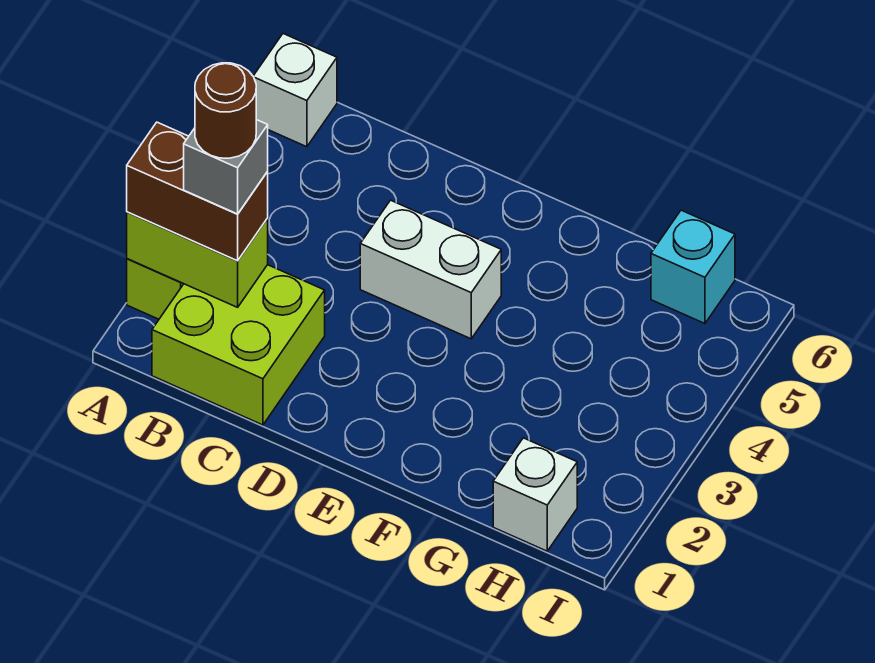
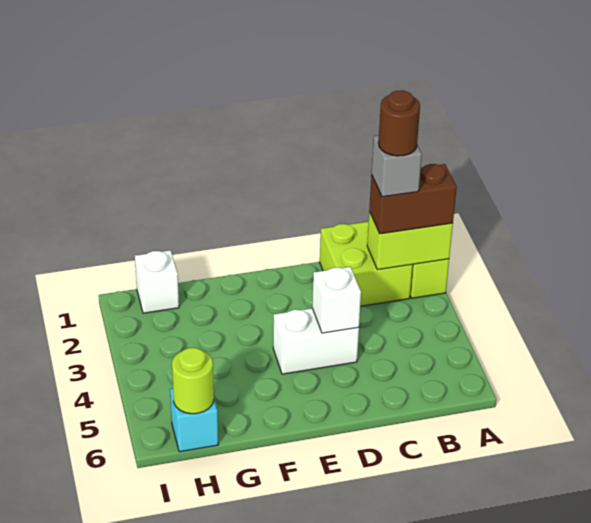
white 1x1 brick [253,34,337,147] -> white 1x1 brick moved to [312,267,361,333]
none -> lime 1x1 round brick [172,348,214,414]

